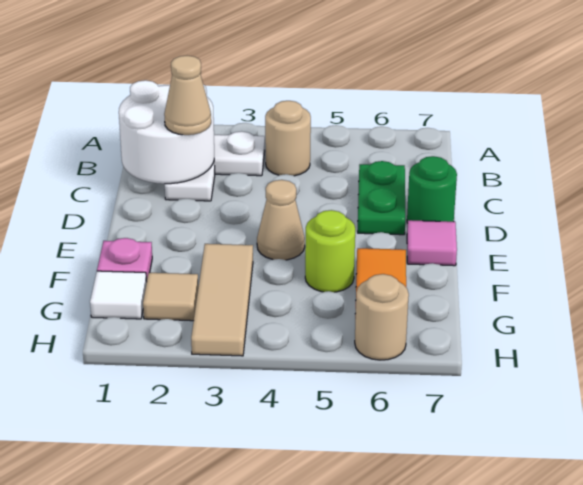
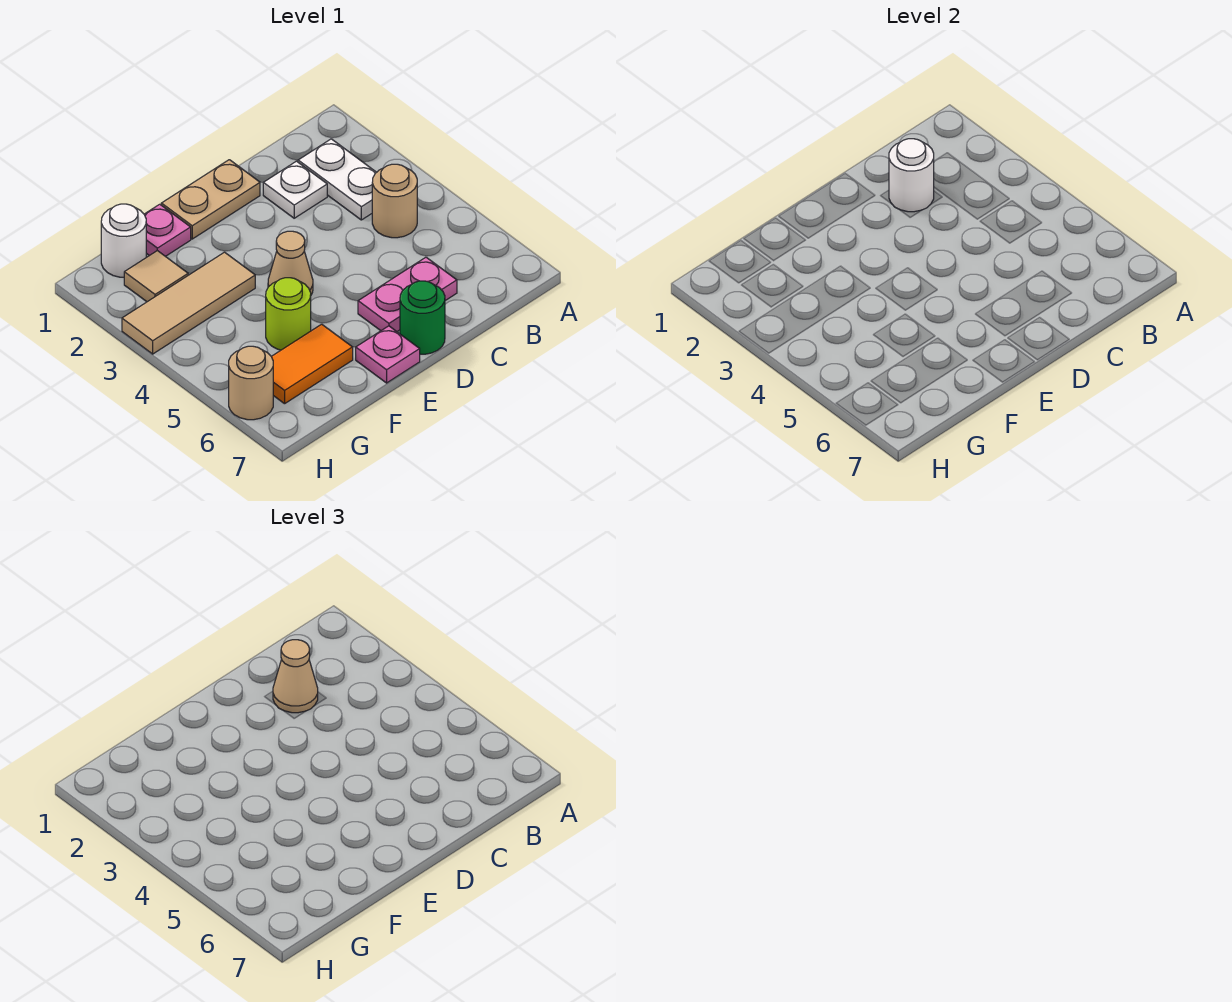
white 2x2 round brick [119,80,214,184] -> white 1x1 round brick [889,139,934,212]
green 1x2 plate [358,161,405,235] -> pink 1x2 plate [358,257,457,331]
none -> tan 1x2 plate [161,160,260,239]
pink 1x1 tile [407,220,457,266] -> pink 1x1 plate [356,326,420,383]
white 1x1 tile [90,271,147,319] -> white 1x1 round brick [101,204,146,277]

